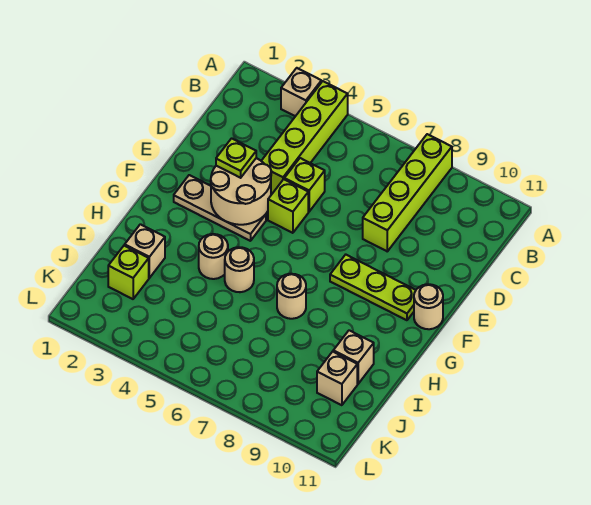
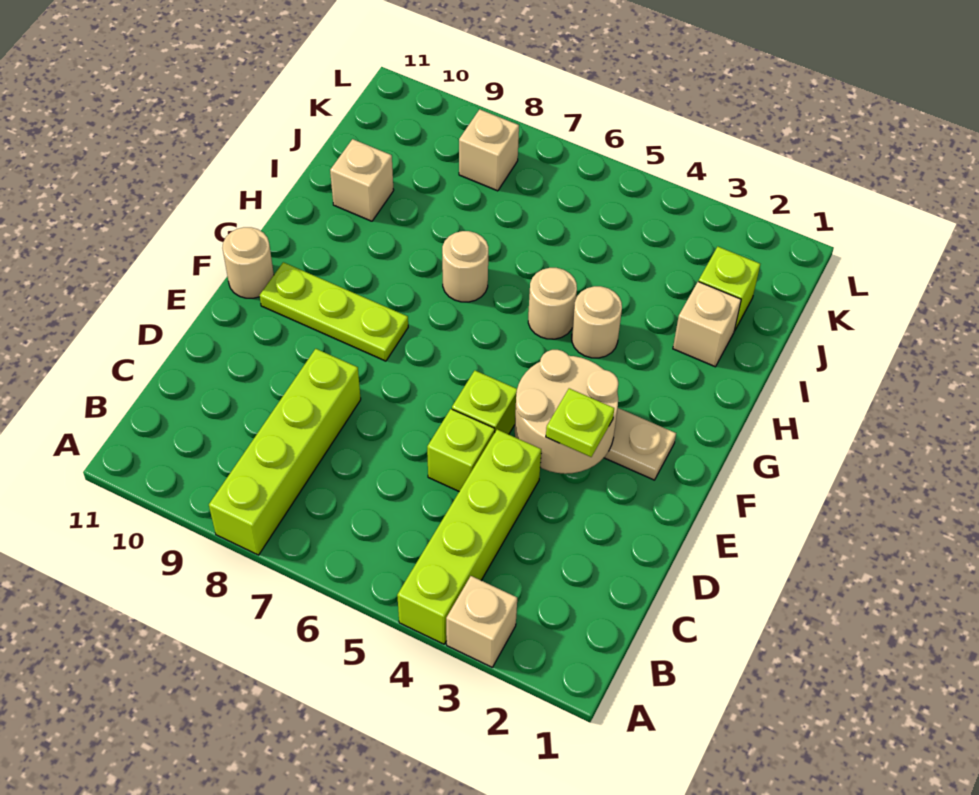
tan 1x1 brick [317,352,357,405] -> tan 1x1 brick moved to [459,109,519,191]

